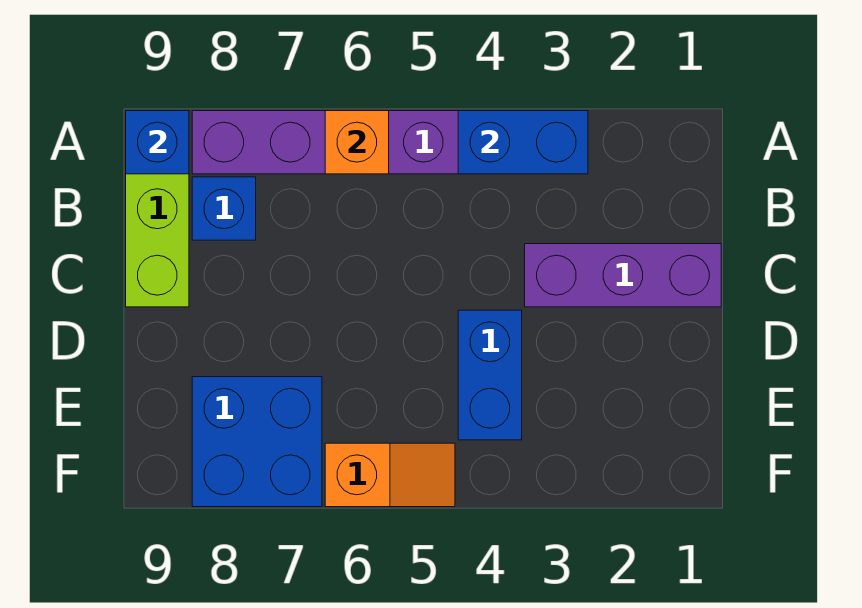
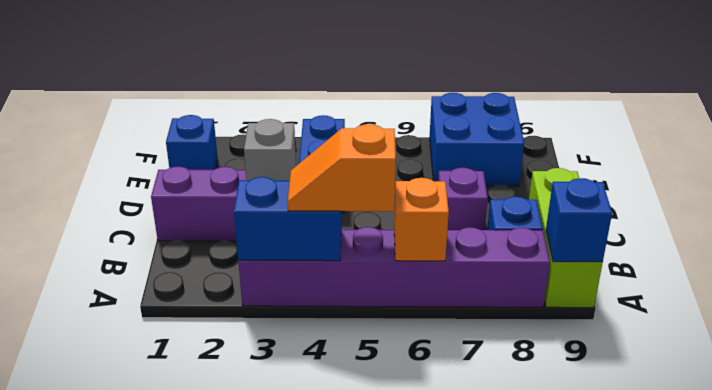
none -> grey 1x1 brick [244,119,296,181]
none -> purple 1x1 brick [438,168,488,230]
none -> blue 1x1 brick [166,115,218,170]
orange 1x2 slope [325,443,455,507] -> orange 1x2 slope moved to [288,124,396,211]

